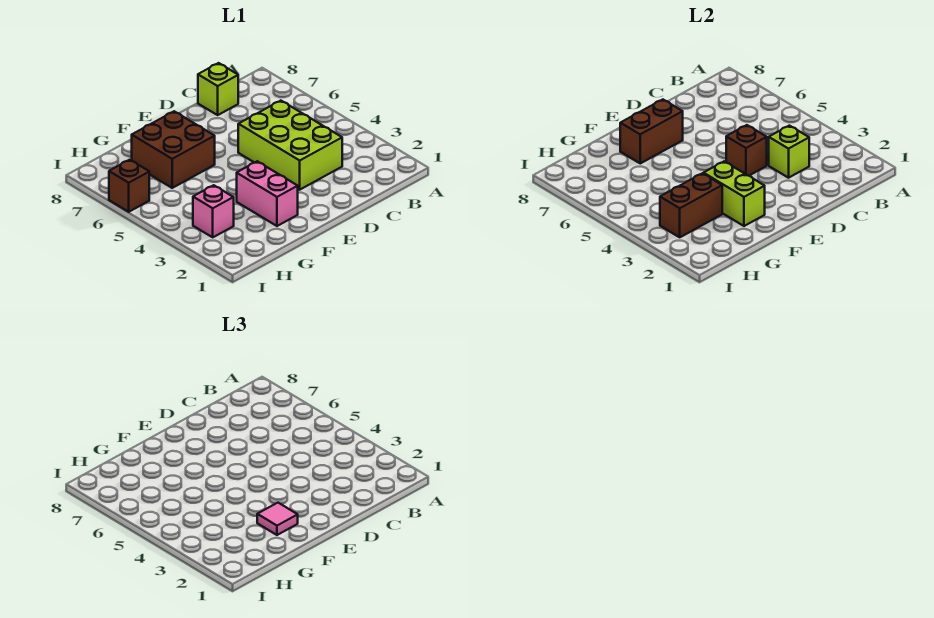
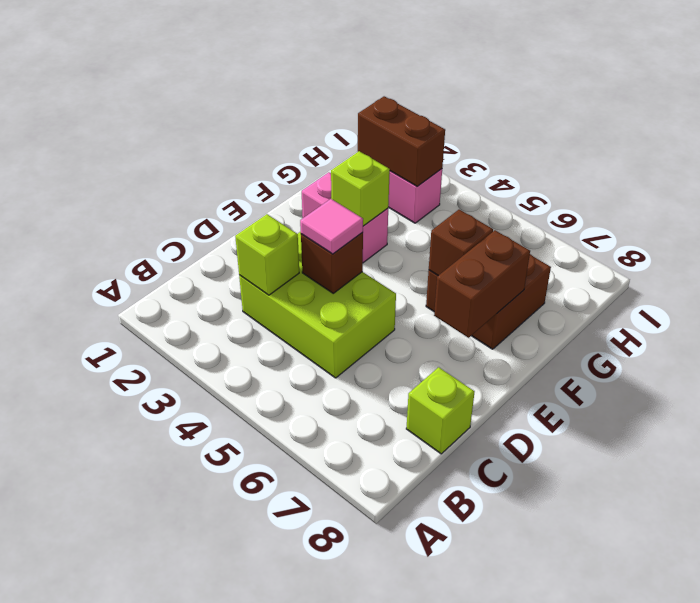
lime 1x2 brick [704,161,765,226] -> lime 1x1 brick [331,151,390,226]
pink 1x1 tile [257,503,298,535] -> pink 1x1 tile moved to [300,199,363,254]
brown 1x2 brick [660,173,722,237] -> brown 1x2 brick turned to [358,96,445,186]
brown 1x1 brick [109,160,149,212] -> brown 1x1 brick moved to [429,210,493,276]

